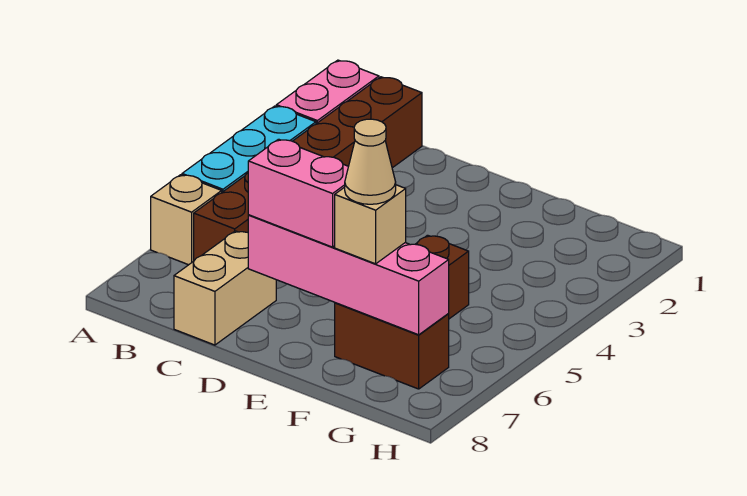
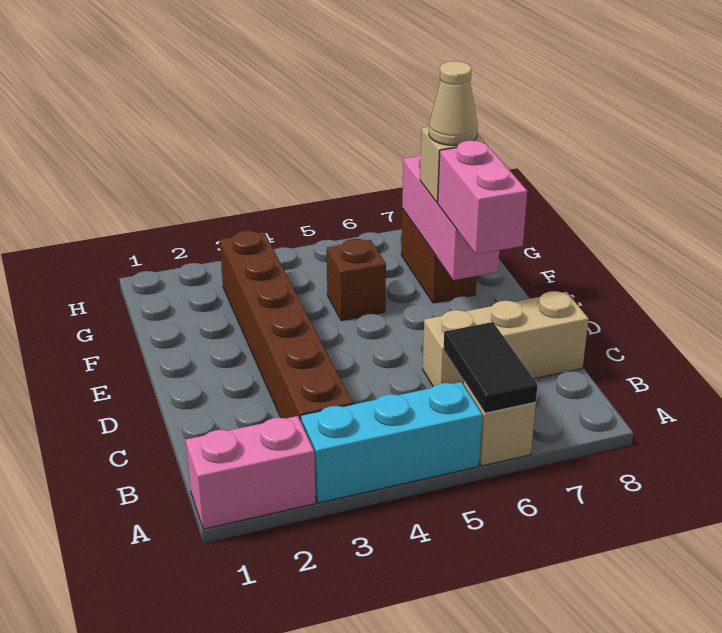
none -> black 1x2 tile [444,322,538,413]
brown 1x6 brick [194,77,422,260] -> brown 1x6 brick turned to [220,231,353,421]
tan 1x2 brick [174,231,276,345] -> tan 1x3 brick [423,291,589,386]
pink 1x4 brick [248,215,449,335] -> pink 1x3 brick [402,153,499,280]

